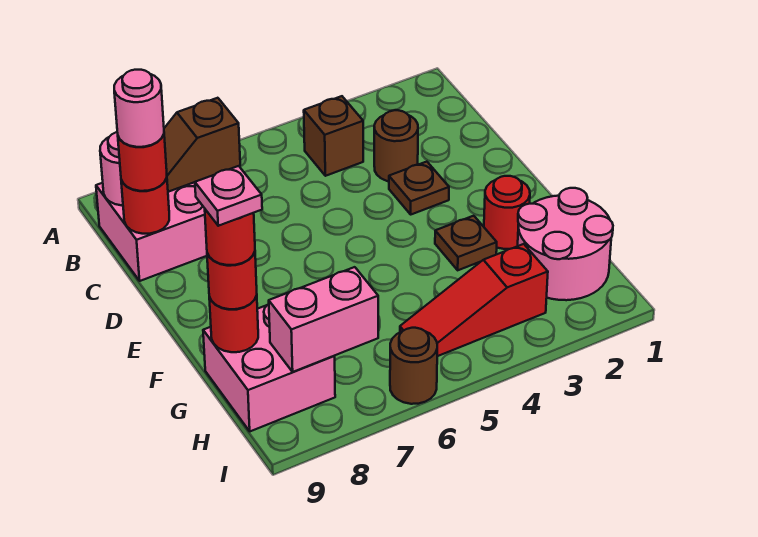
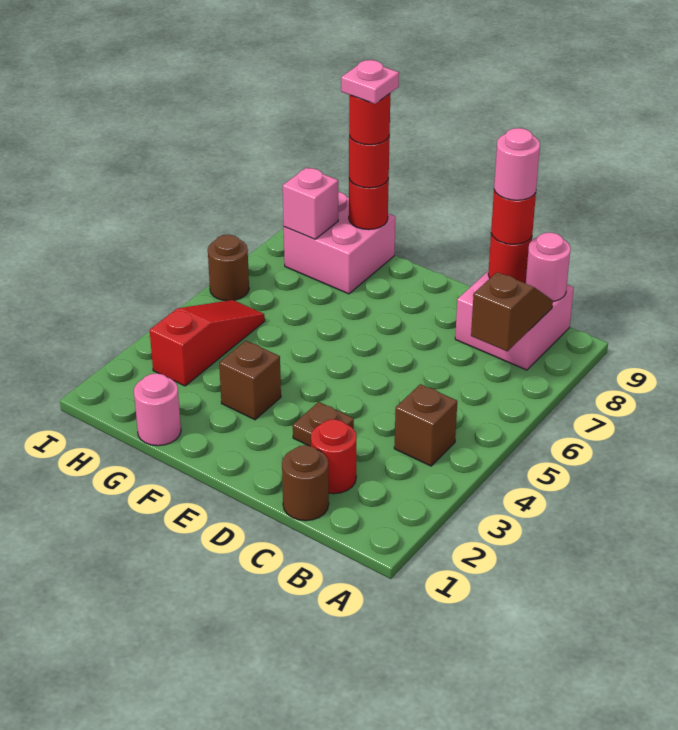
brown 1x1 round brick [374,110,418,181] -> brown 1x1 round brick moved to [282,445,329,521]
red 1x1 round brick [484,176,530,249] -> red 1x1 round brick moved to [311,419,357,494]
brown 1x1 plate [435,216,497,270] -> brown 1x1 brick [219,341,281,420]
pink 2x2 round brick [518,188,613,300] -> pink 1x1 round brick [134,373,181,446]
pink 1x2 brick [269,267,378,372] -> pink 1x1 brick [283,168,338,239]

